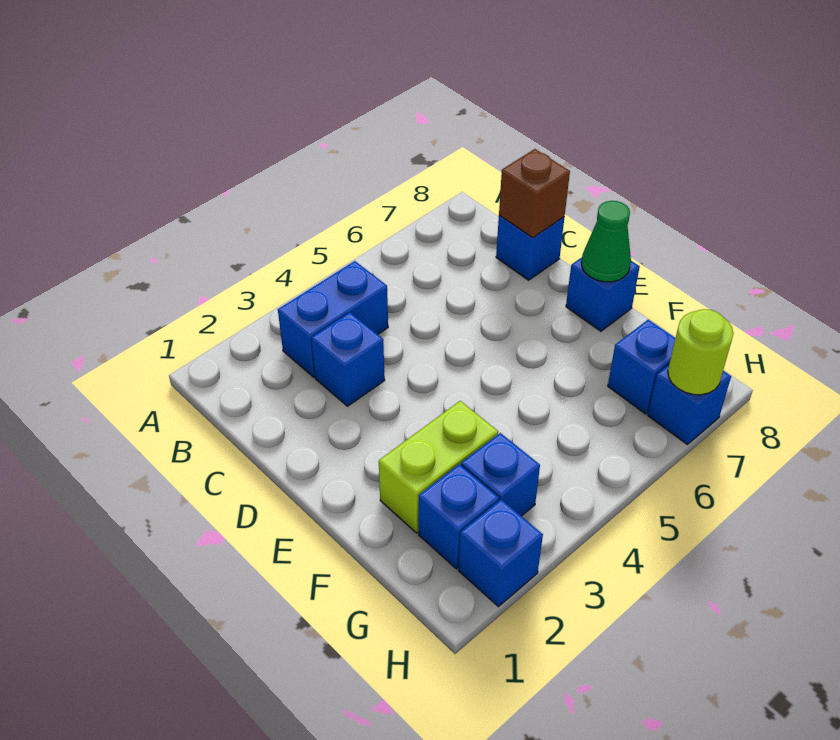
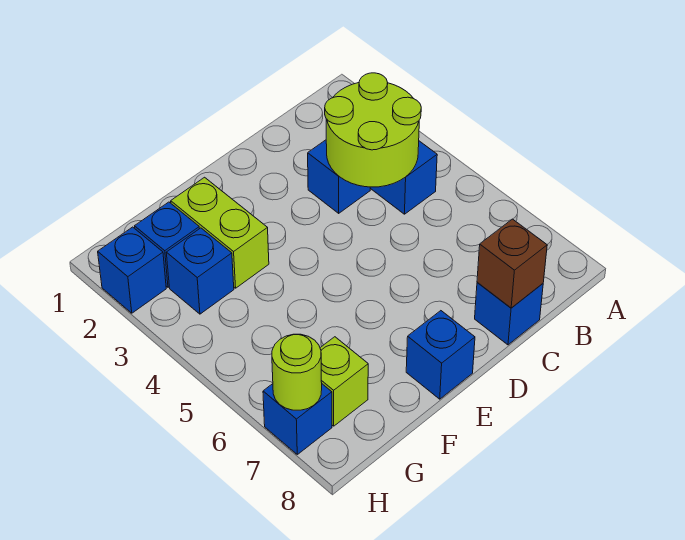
none -> lime 2x2 round brick [325,73,421,187]
green 1x1 cone [581,201,631,282] -> none
blue 1x1 brick [608,320,675,414] -> lime 1x1 brick [320,337,368,426]

